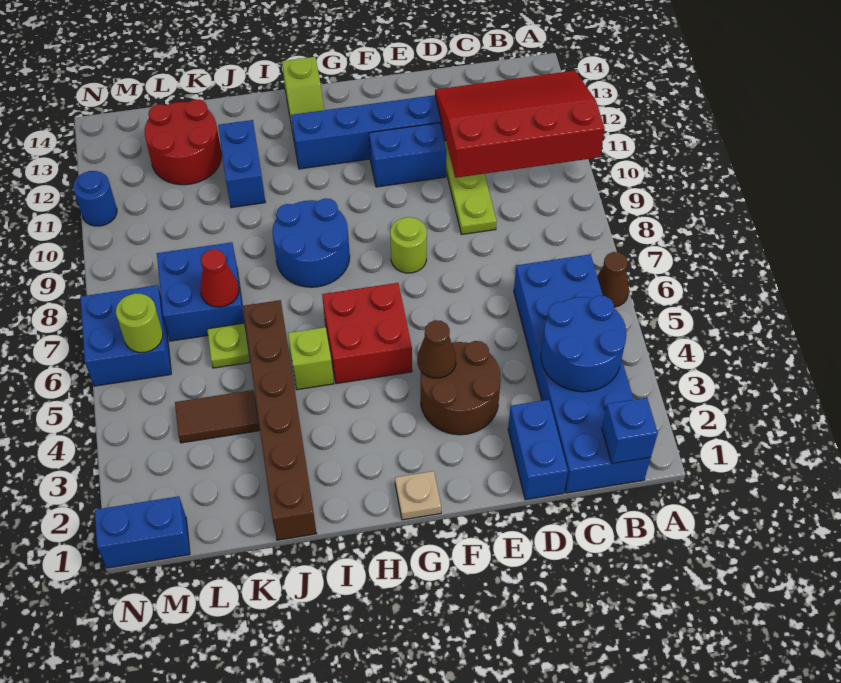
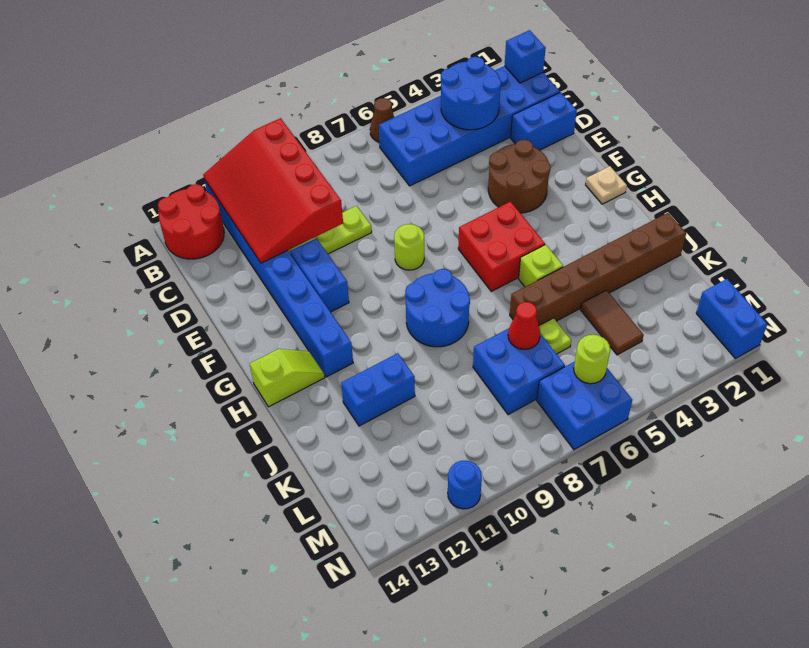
brown 1x1 cone [417,320,456,378] -> none
red 2x2 round brick [145,99,222,185] -> red 2x2 round brick moved to [158,184,224,259]

